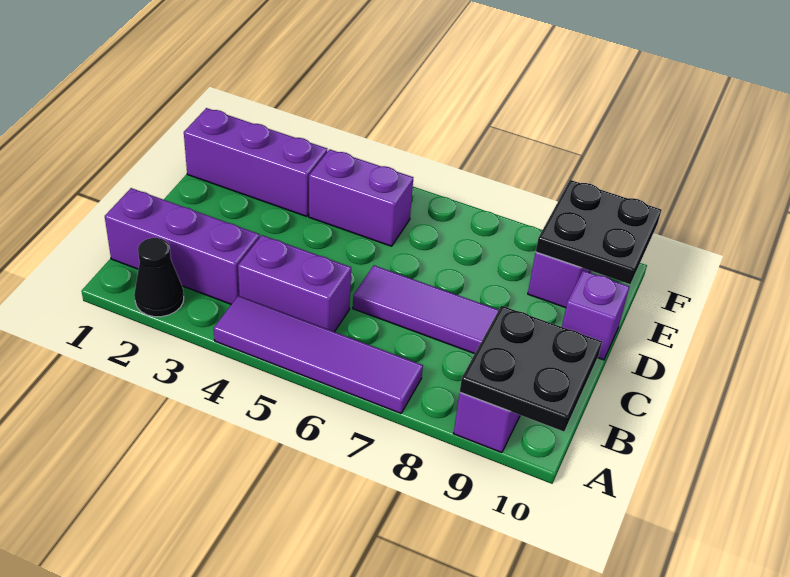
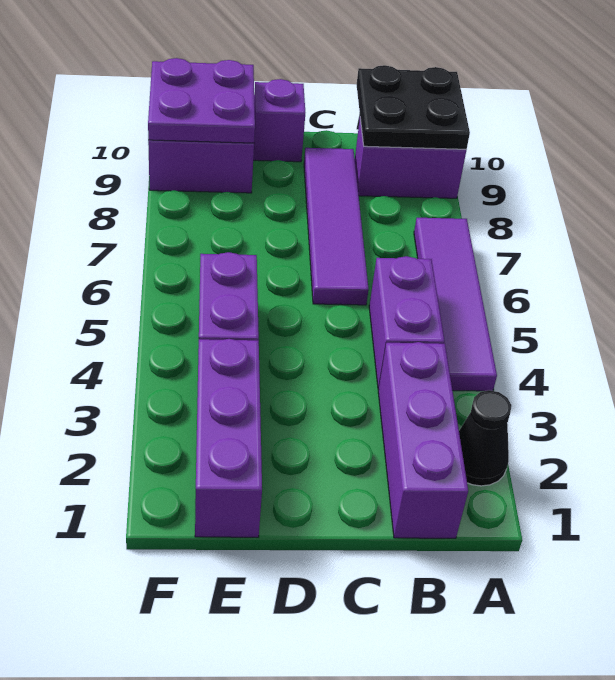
black 2x2 plate [536,180,661,284] -> purple 2x2 plate [148,58,255,143]

